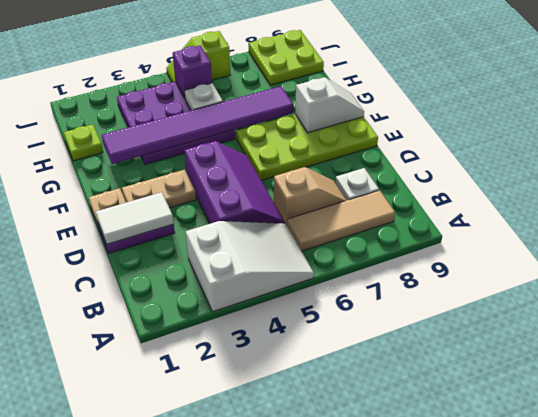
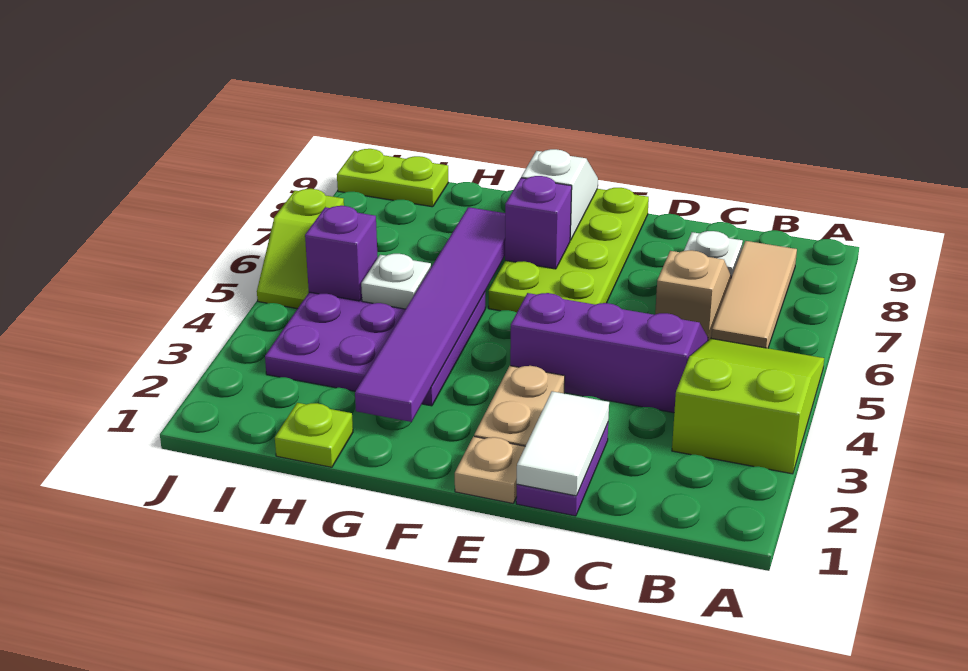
white 2x3 slope [186,221,314,312] -> lime 2x3 slope [672,339,824,474]
none -> purple 1x1 brick [505,176,572,269]
lime 2x2 plate [249,30,324,85] -> lime 1x2 plate [337,149,448,207]

